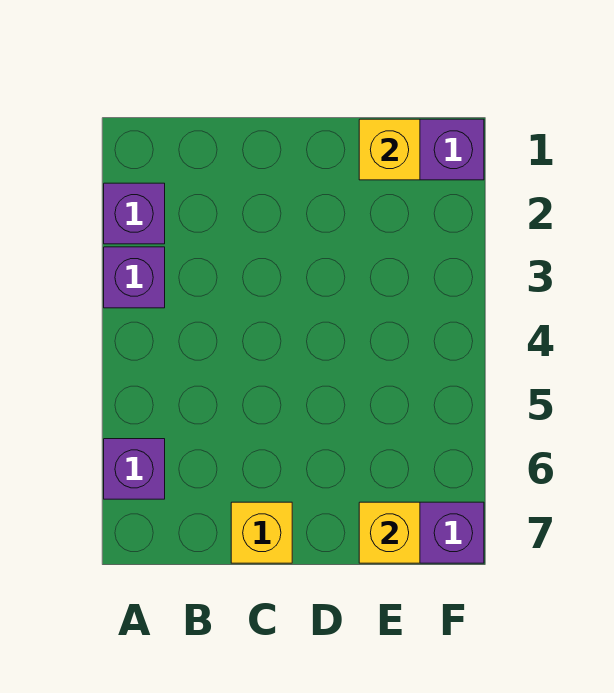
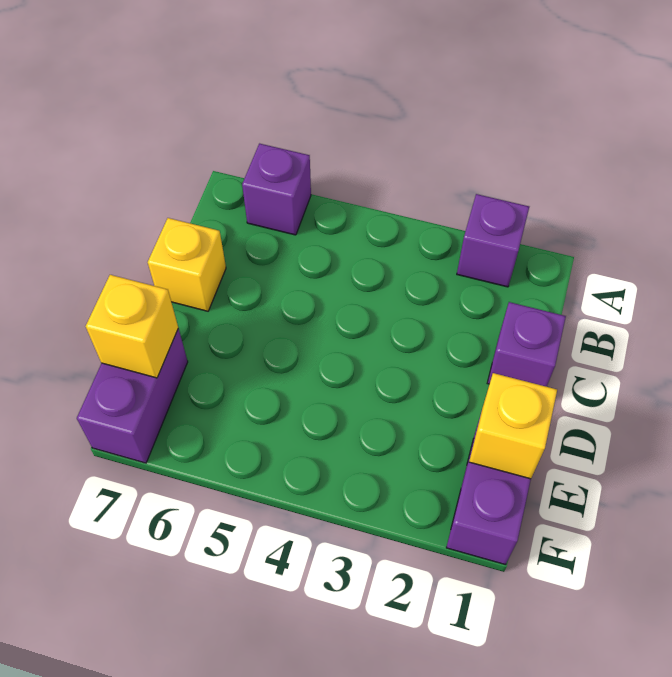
purple 1x1 brick [104,247,165,308] -> purple 1x1 brick moved to [487,302,566,387]

